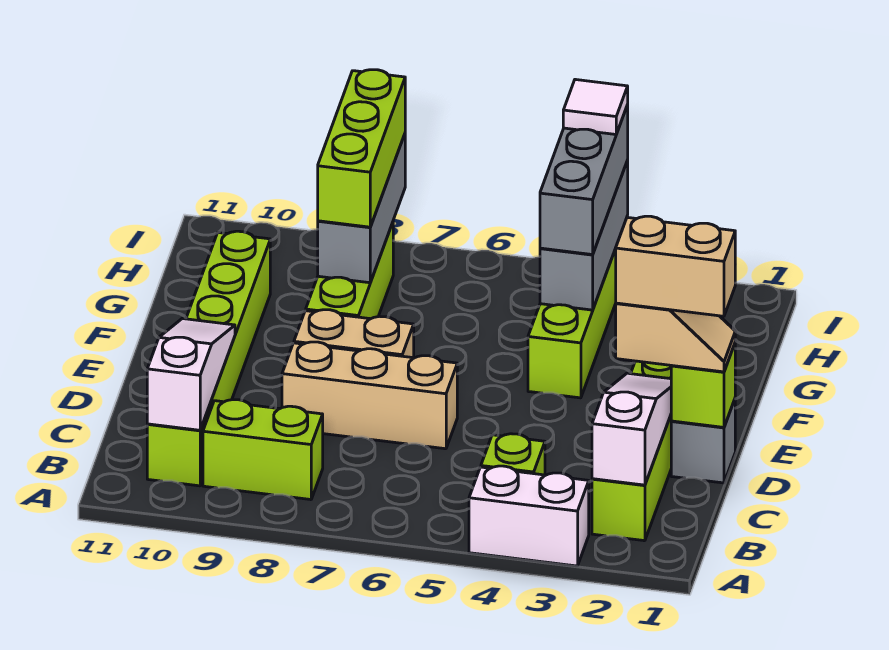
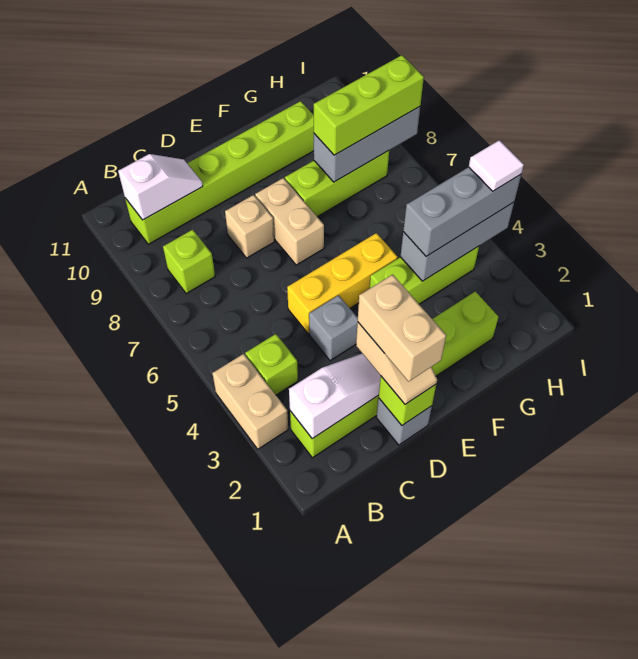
white 1x2 brick [469,466,589,566] -> tan 1x2 brick [212,354,288,449]
lime 1x2 brick [203,400,323,500] -> lime 1x1 brick [163,230,215,294]
white 1x3 slope [147,319,235,430] -> white 1x2 slope [118,154,203,220]
none -> grey 1x1 brick [309,295,358,361]
none -> yellow 1x3 brick [287,233,398,334]
tan 1x3 brick [282,342,457,449] -> tan 1x1 brick [225,195,275,258]

